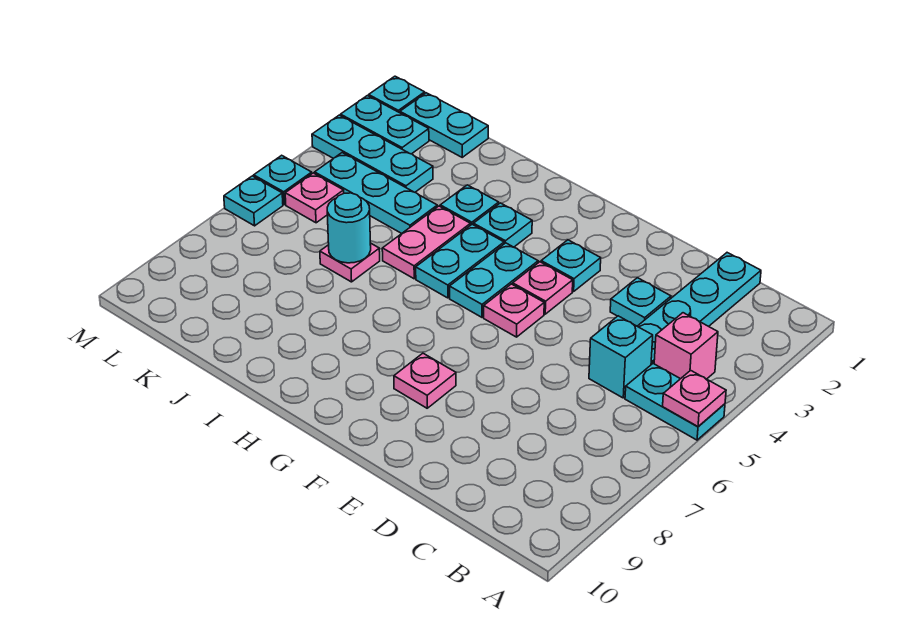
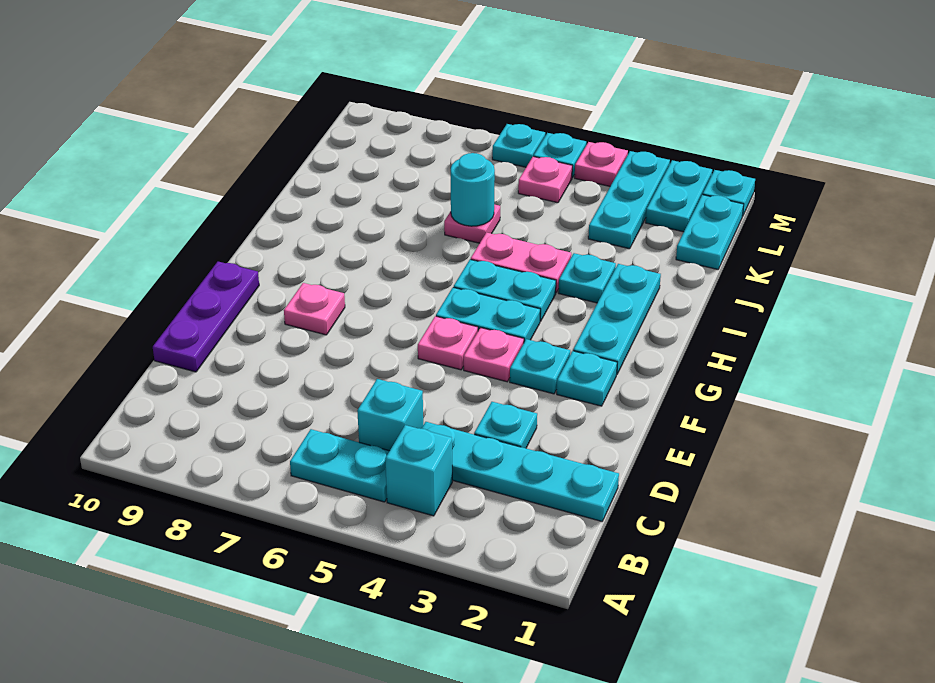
cyan 1x2 plate [625,364,725,440] -> cyan 1x2 plate turned to [290,429,389,502]
pink 1x1 plate [663,370,726,426] -> pink 1x1 plate moved to [575,142,628,186]
pink 1x1 brick [654,313,718,379] -> cyan 1x1 brick [385,425,452,516]
none -> purple 1x3 plate [153,262,259,372]
cyan 1x1 plate [473,203,532,247] -> cyan 1x1 plate moved to [557,351,617,406]
cyan 1x3 plate [315,153,437,234] -> cyan 1x3 plate moved to [573,264,661,374]

